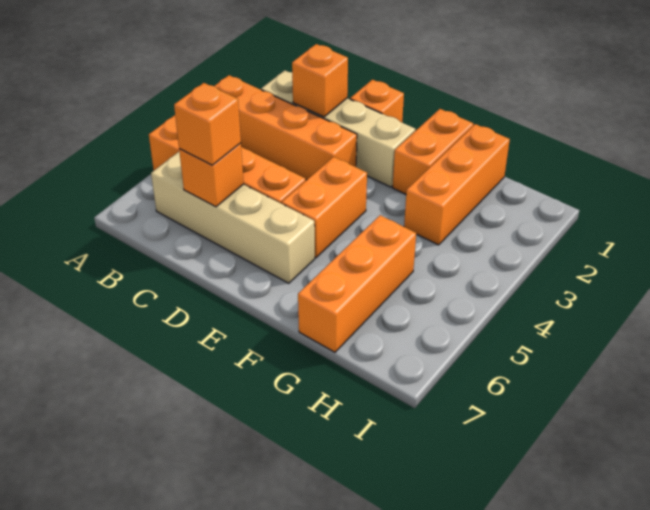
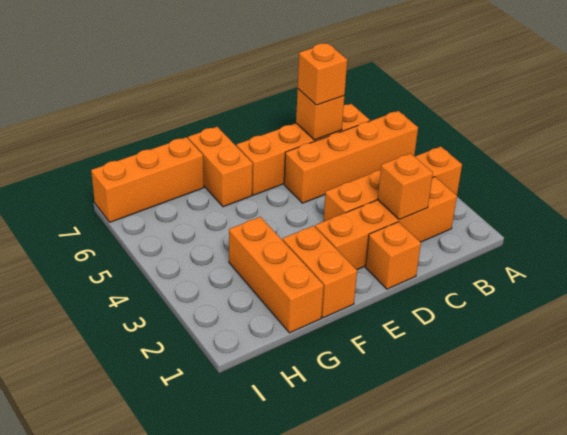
tan 1x4 brick [261,71,415,187] -> orange 1x4 brick [315,177,457,270]
tan 1x4 brick [151,152,315,283] -> orange 1x4 brick [236,104,370,195]
orange 1x2 brick [282,157,367,258] -> orange 1x2 brick moved to [188,127,253,207]
orange 1x3 brick [298,215,416,352] -> orange 1x3 brick turned to [91,137,204,222]

